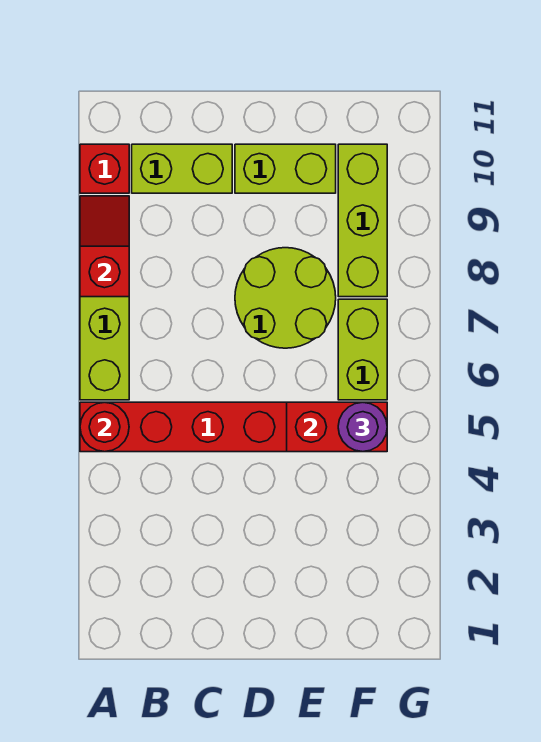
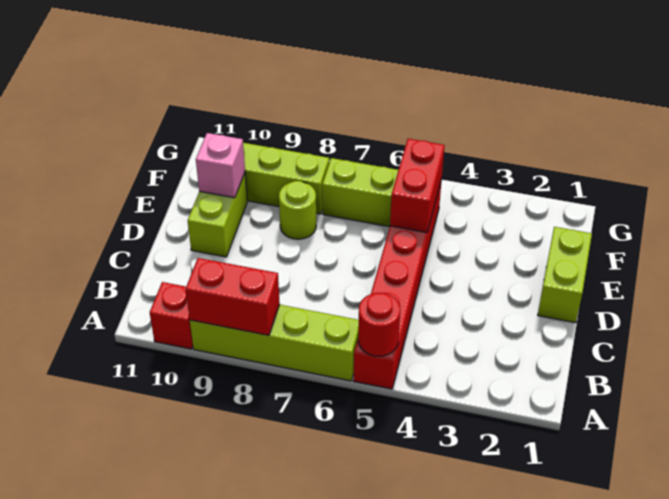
red 1x2 slope [80,196,129,297] -> red 1x2 brick [186,258,280,335]
lime 1x2 brick [132,144,232,193] -> lime 1x2 brick moved to [538,227,592,323]
lime 2x2 round brick [235,248,336,348] -> lime 1x1 round brick [279,181,316,239]
none -> pink 1x1 brick [196,133,245,198]
purple 1x1 round brick [338,402,387,452] -> none

